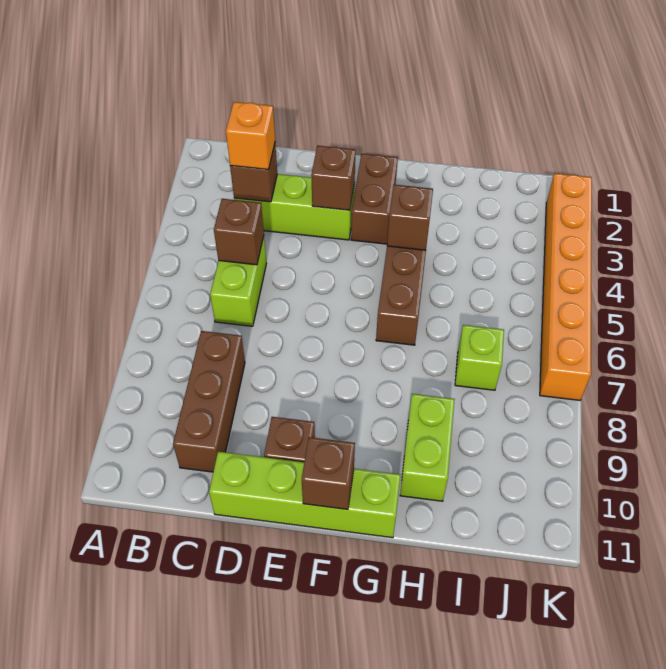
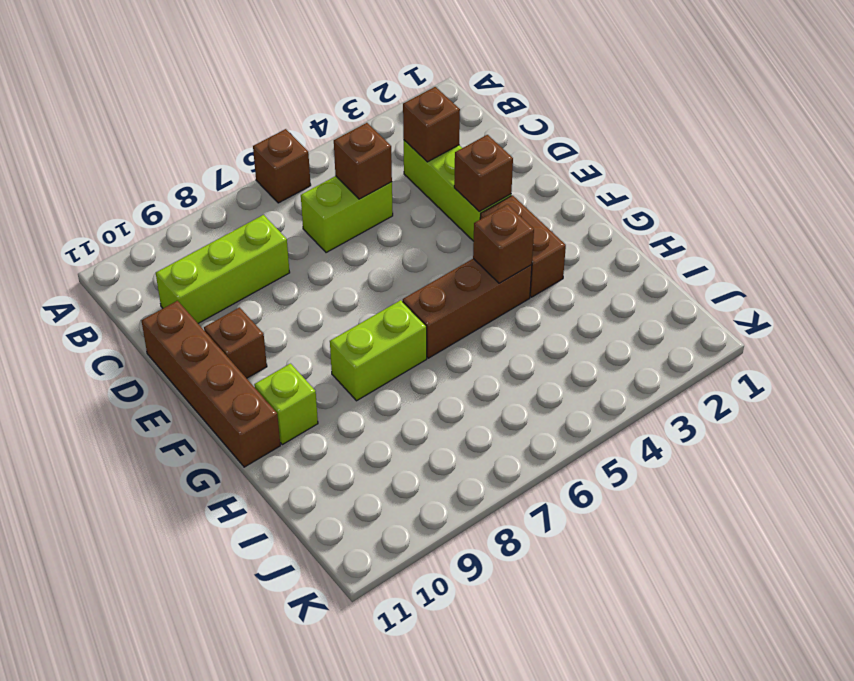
orange 1x1 brick [226,102,275,170] -> none
brown 1x3 brick [173,331,245,472] -> lime 1x3 brick [156,215,290,323]
lime 1x4 brick [209,452,400,538] -> brown 1x4 brick [142,301,280,467]
brown 1x2 brick [351,154,397,244] -> brown 1x2 brick turned to [480,195,566,297]
brown 1x1 brick [302,437,355,509] -> brown 1x1 brick moved to [253,129,311,203]
lime 1x2 brick [400,394,455,501] -> lime 1x2 brick moved to [330,300,427,401]
lime 1x1 brick [455,325,504,390] -> lime 1x1 brick moved to [254,364,318,445]
orange 1x6 brick [540,173,592,400] -> none

